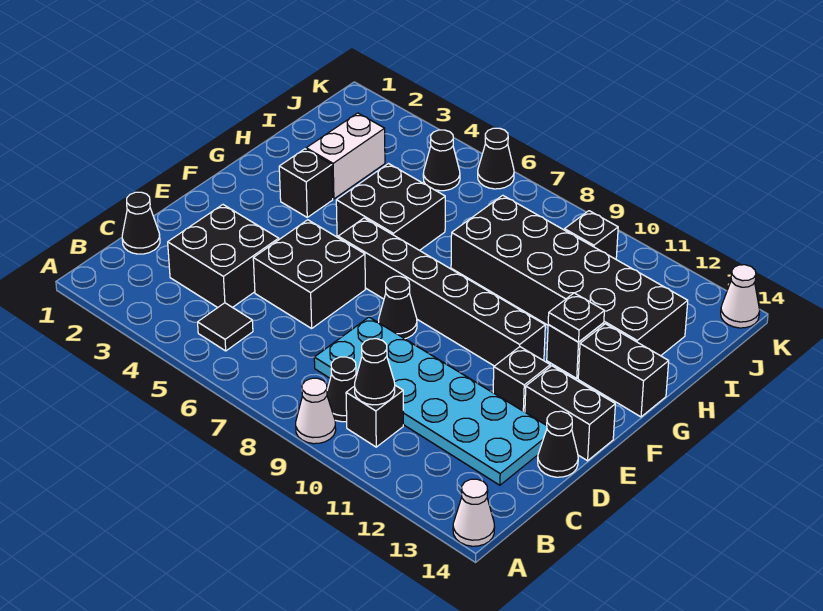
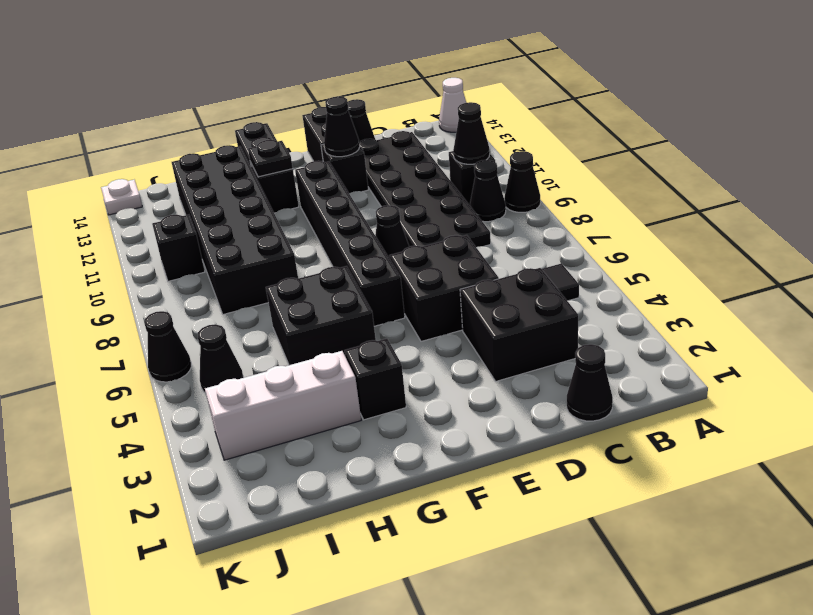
white 1x1 cone [296,378,336,444] -> black 1x1 cone [504,151,540,212]
cyan 2x6 plate [314,317,547,485] -> black 2x6 plate [359,131,491,247]
none -> black 1x1 cone [324,96,360,157]
white 1x2 brick [306,113,385,199] -> white 1x3 brick [205,351,361,460]
white 1x1 cone [721,265,760,328] -> white 1x1 plate [101,179,142,215]

